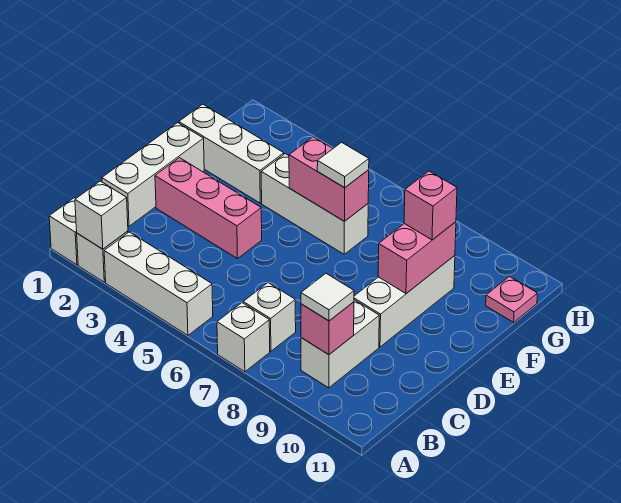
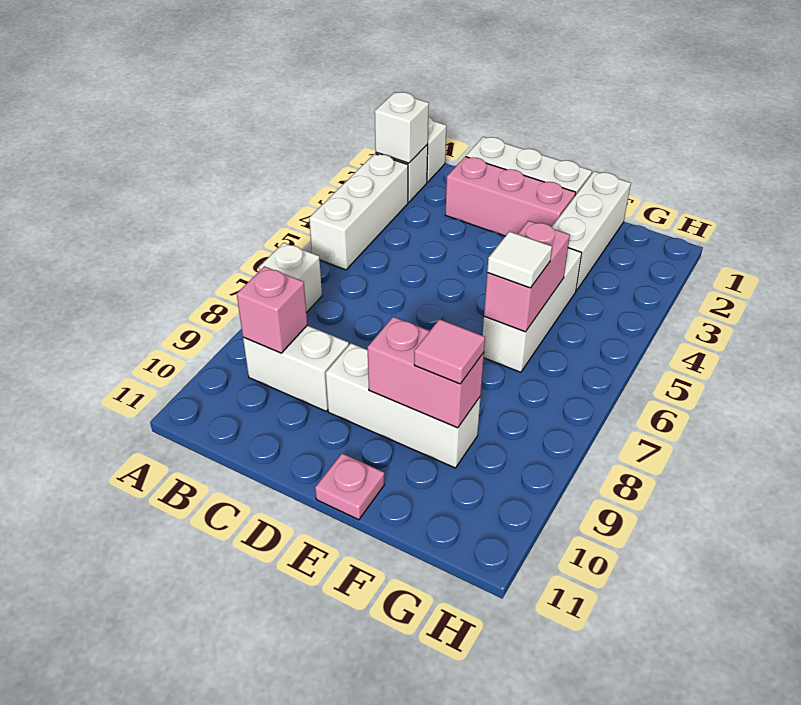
white 1x1 brick [243,283,296,351] -> none
white 1x1 tile [301,273,354,321] -> none
pink 1x3 brick [155,158,262,259] -> pink 1x3 brick turned to [445,157,576,236]
pink 1x1 brick [404,171,457,240] -> pink 1x1 tile [414,319,485,384]
pink 1x1 plate [486,276,537,322] -> pink 1x1 plate moved to [315,453,384,520]

